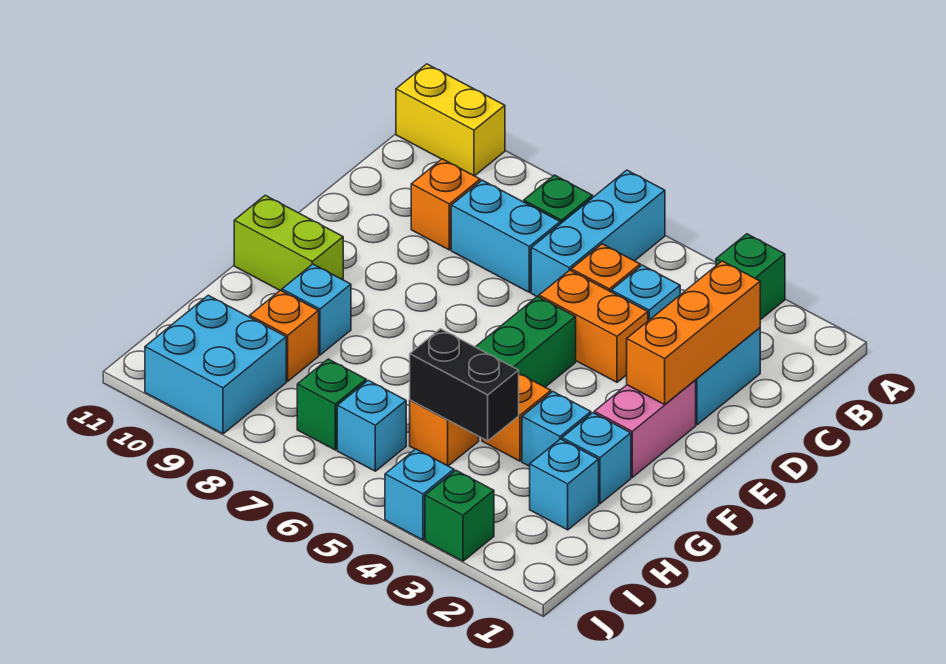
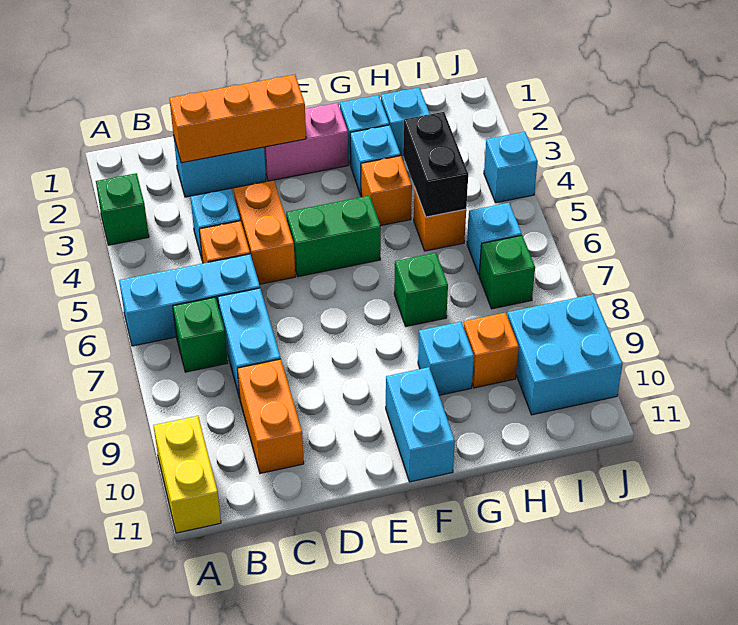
orange 1x1 brick [411,159,480,250] -> orange 1x2 brick [237,359,304,473]
lime 1x2 brick [234,195,343,291] -> cyan 1x2 brick [386,367,455,482]
green 1x1 brick [425,470,494,561] -> green 1x1 brick moved to [394,253,448,327]

